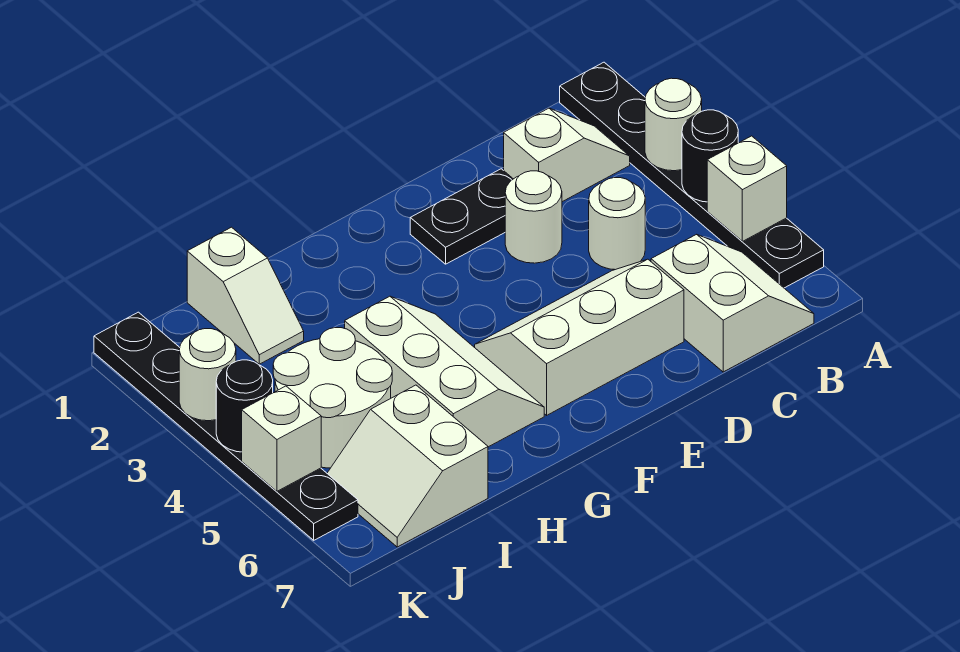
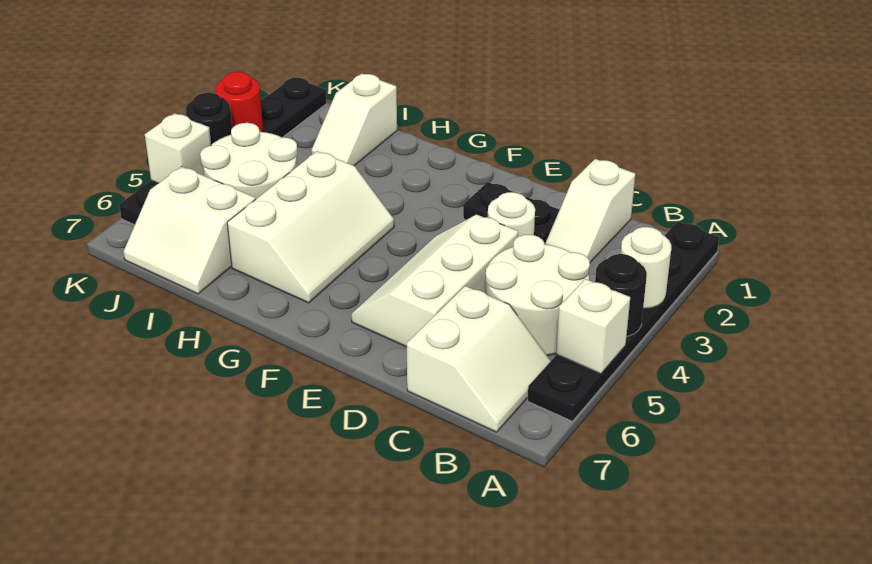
white 1x2 slope [504,108,630,202] -> white 1x2 slope turned to [545,159,635,262]
white 1x1 round brick [589,178,645,270] -> white 2x2 round brick [486,235,590,356]
white 2x3 slope [475,259,684,415] -> white 2x3 slope turned to [351,215,518,347]
white 2x2 slope [327,385,488,547] -> white 2x2 slope turned to [123,166,256,294]
white 1x1 round brick [179,329,236,421] -> red 1x1 round brick [216,72,263,132]

